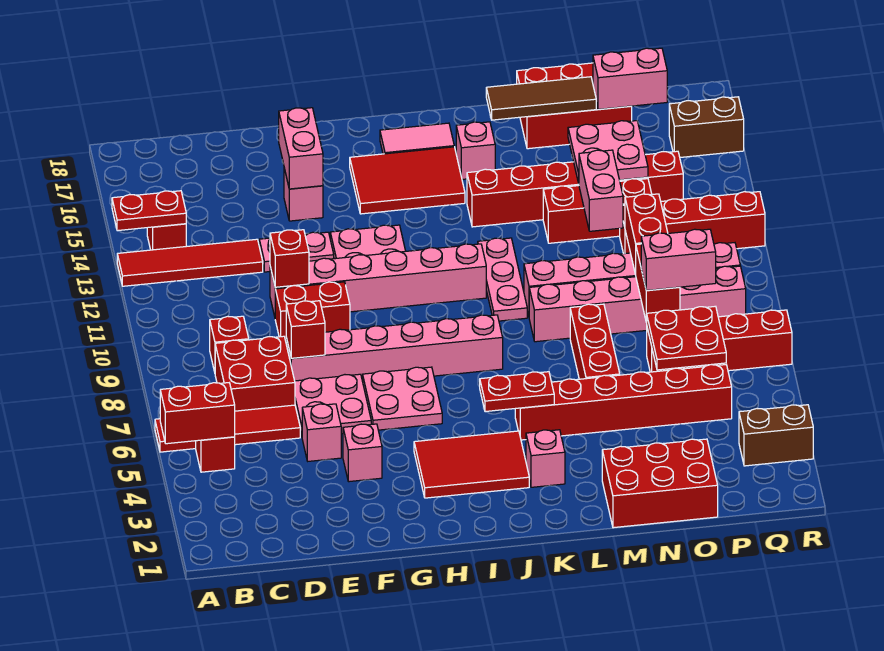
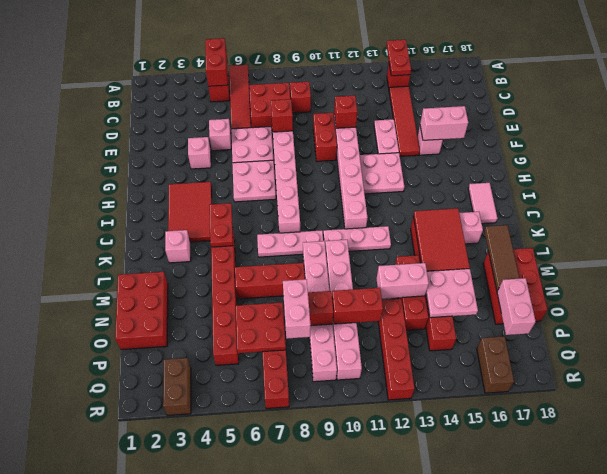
red 1x4 tile [117,239,263,286] -> red 1x4 tile moved to [389,86,420,156]
red 2x3 tile [350,147,465,214] -> red 2x3 tile moved to [413,208,470,271]
none -> pink 1x3 plate [257,230,323,257]

